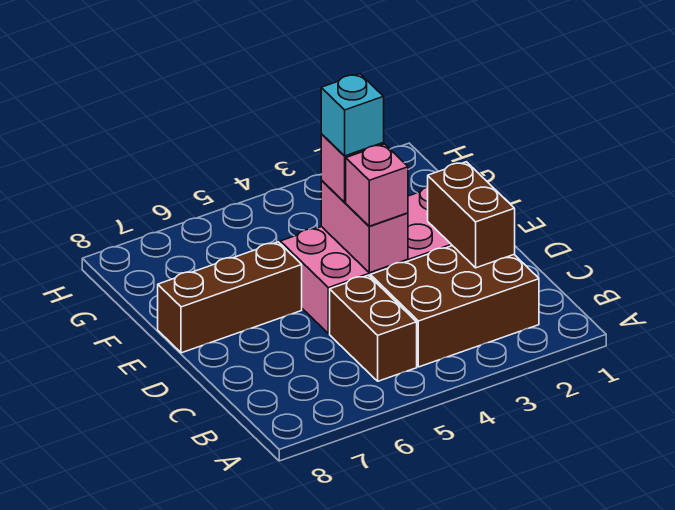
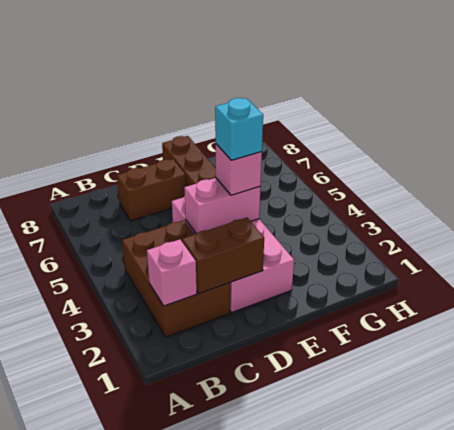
brown 1x2 brick [330,275,417,381] -> brown 1x2 brick moved to [117,159,186,221]
pink 1x1 brick [346,144,408,226] -> pink 1x1 brick moved to [147,239,197,306]

